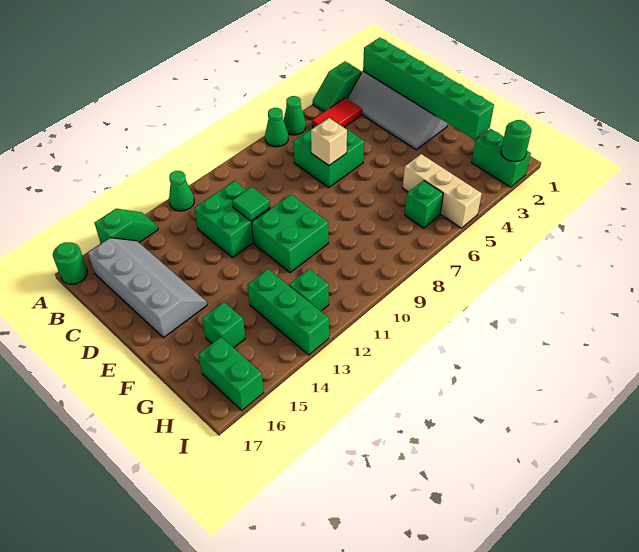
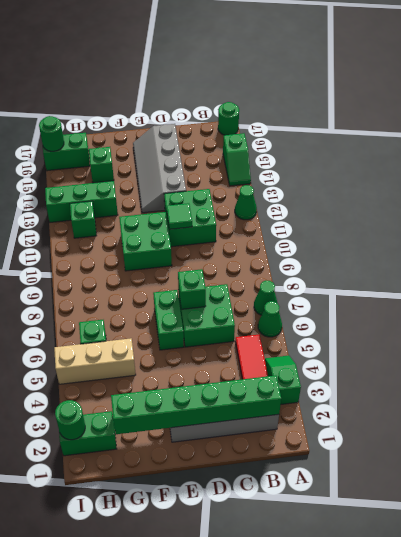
grey 2x4 slope [88,238,207,338] -> grey 2x4 slope turned to [133,124,186,213]
tan 1x1 brick [311,118,347,165] -> green 1x1 brick [178,269,206,309]
none -> green 1x2 brick [153,290,184,350]
none -> green 1x1 round brick [39,116,64,151]

